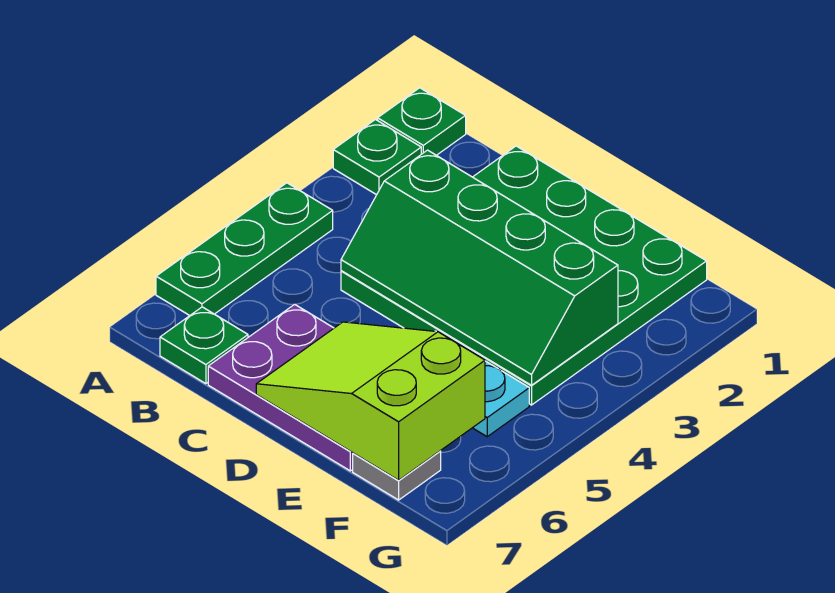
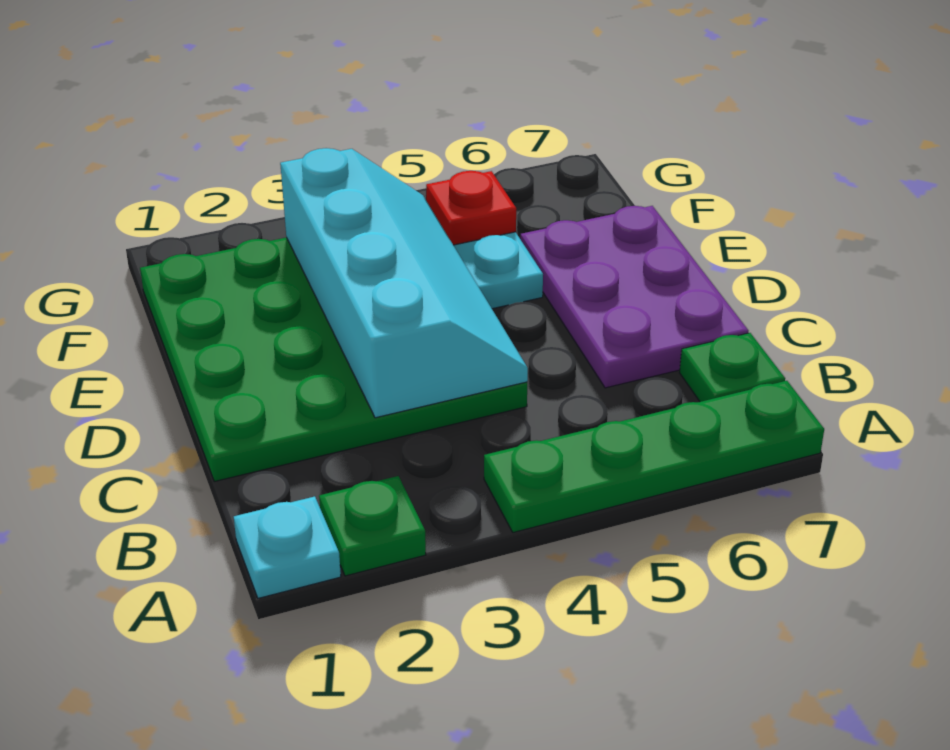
green 1x1 plate [378,88,466,155] -> cyan 1x1 plate [234,496,341,598]
green 1x3 plate [156,183,333,316] -> green 1x4 plate [484,381,824,533]
green 2x4 slope [341,150,618,385] -> cyan 2x4 slope [280,148,528,418]
lime 2x3 slope [256,322,485,480] -> none
none -> red 1x1 plate [426,171,516,245]
grey 1x1 plate [353,451,441,500] -> none

